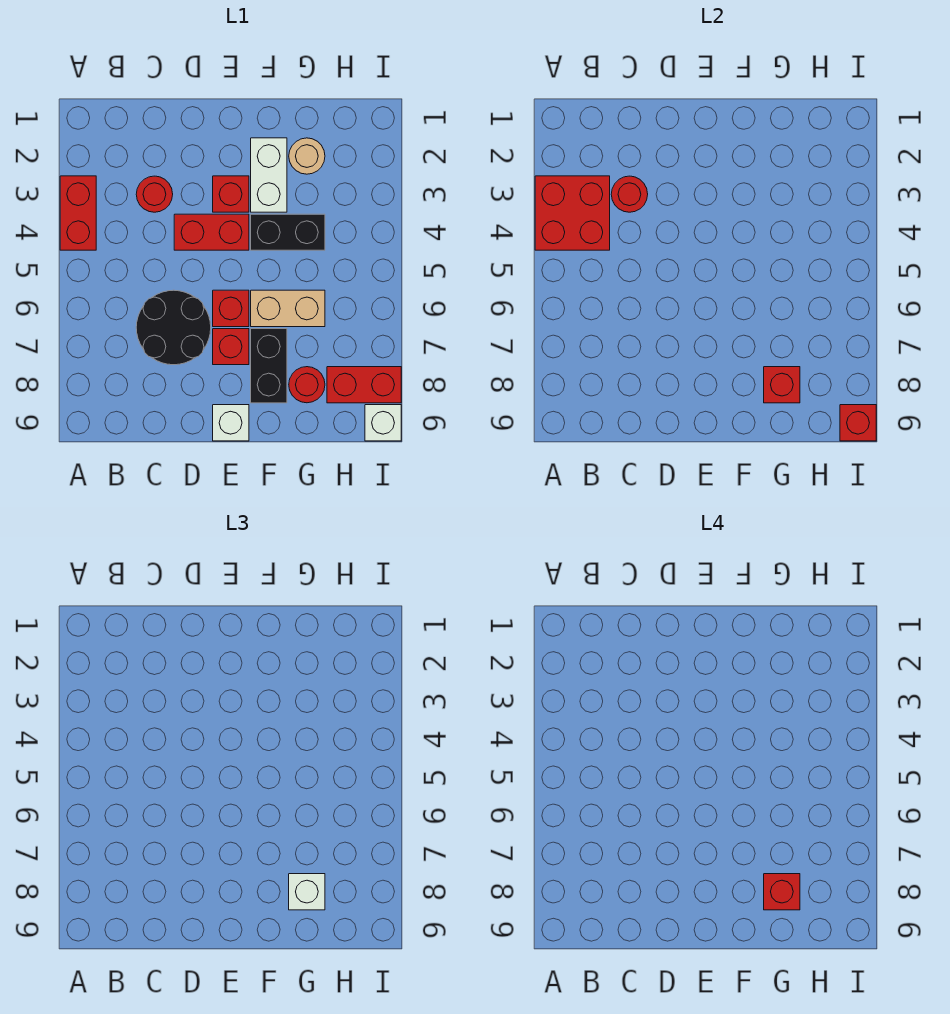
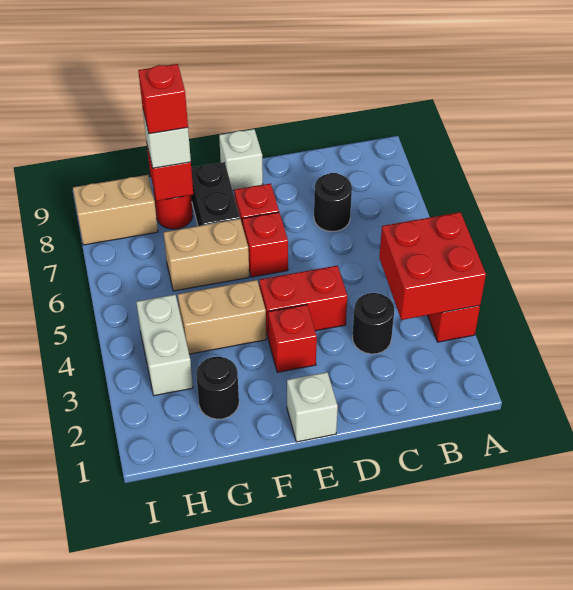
red 1x1 round brick [136,176,173,212] -> black 1x1 round brick [352,293,394,354]
red 1x1 round brick [611,176,648,212] -> none
black 2x2 round brick [136,290,211,365] -> black 1x1 round brick [314,173,352,231]
white 1x2 brick [251,138,287,212] -> white 1x2 brick moved to [136,295,193,396]
black 1x2 brick [251,214,325,250] -> tan 1x2 brick [178,280,266,354]
tan 1x1 round brick [289,138,325,174] -> black 1x1 round brick [196,357,239,419]
red 1x2 brick [327,367,401,403] -> tan 1x2 brick [73,175,158,245]
white 1x1 brick [365,405,401,441] -> white 1x1 brick moved to [287,372,338,442]
red 1x1 brick [840,405,876,441] -> none

